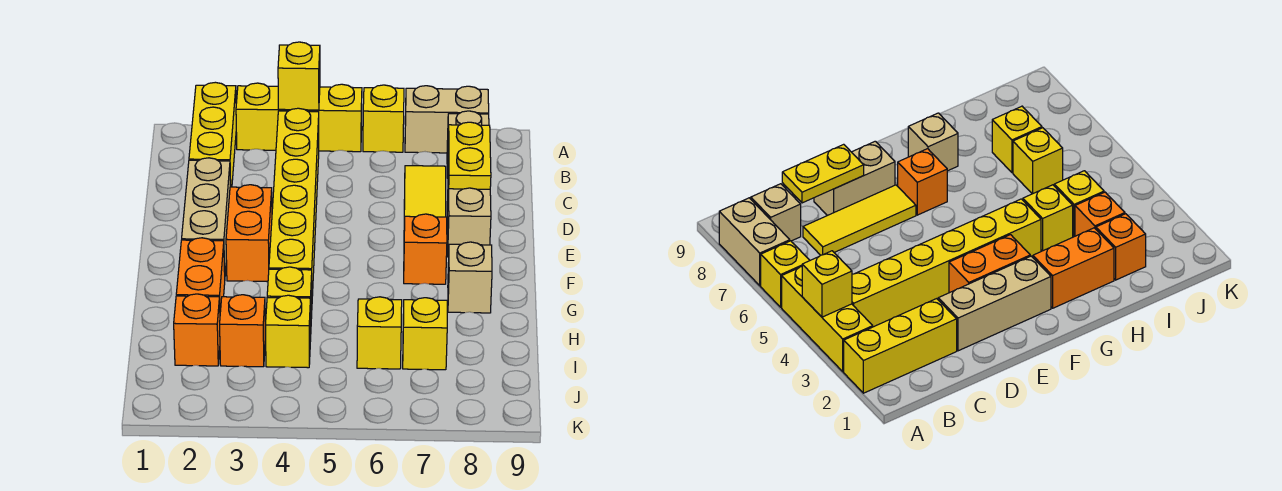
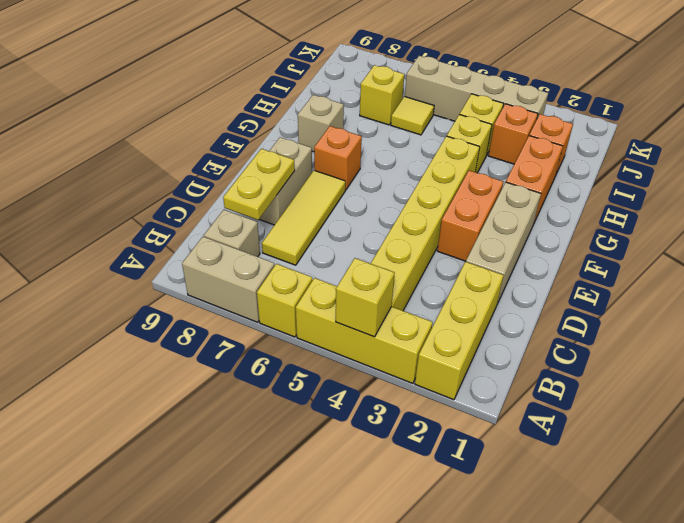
yellow 1x1 brick [357,297,402,369] -> yellow 1x1 tile [391,96,434,135]
none -> tan 1x4 brick [405,56,548,121]

